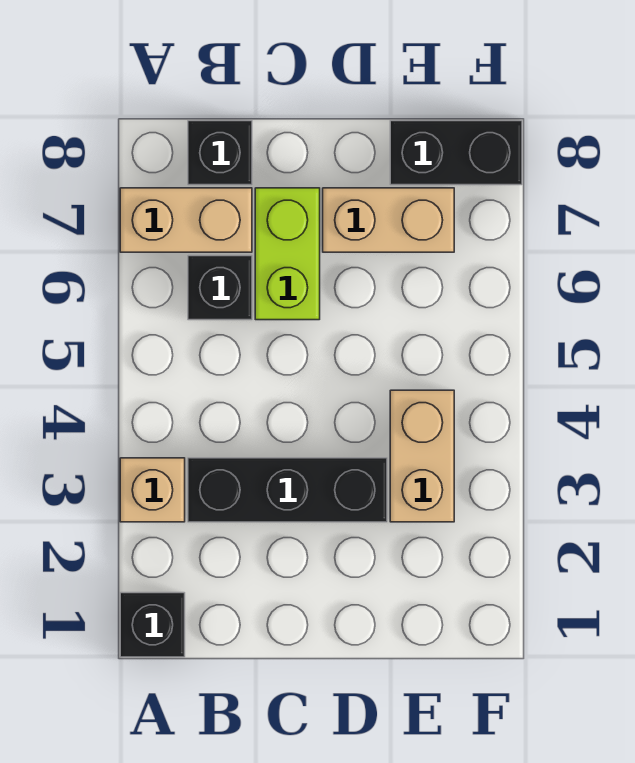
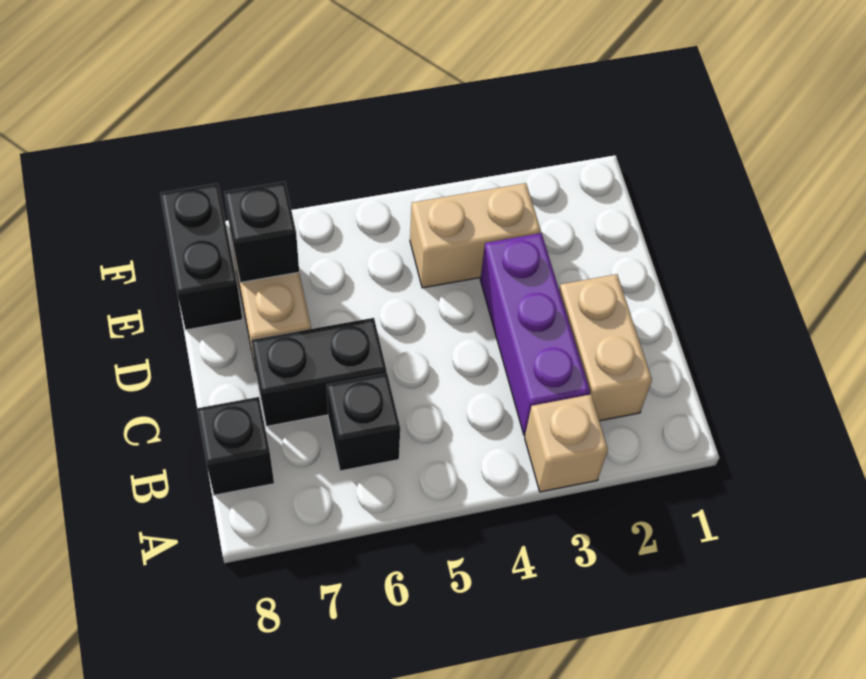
black 1x1 brick [120,593,185,657] -> black 1x1 brick moved to [225,182,299,283]
tan 1x2 brick [120,188,252,252] -> tan 1x2 brick moved to [559,274,652,421]
black 1x3 brick [188,458,387,522] -> purple 1x3 brick [480,233,590,435]
lime 1x2 brick [255,188,320,320] -> black 1x2 brick [251,318,387,426]

